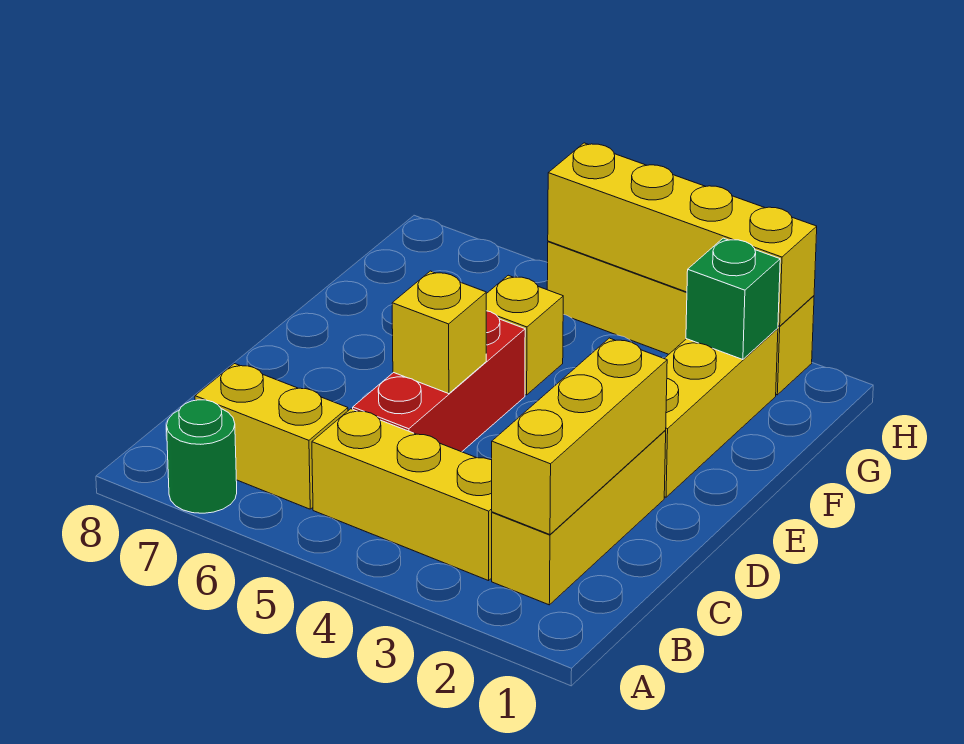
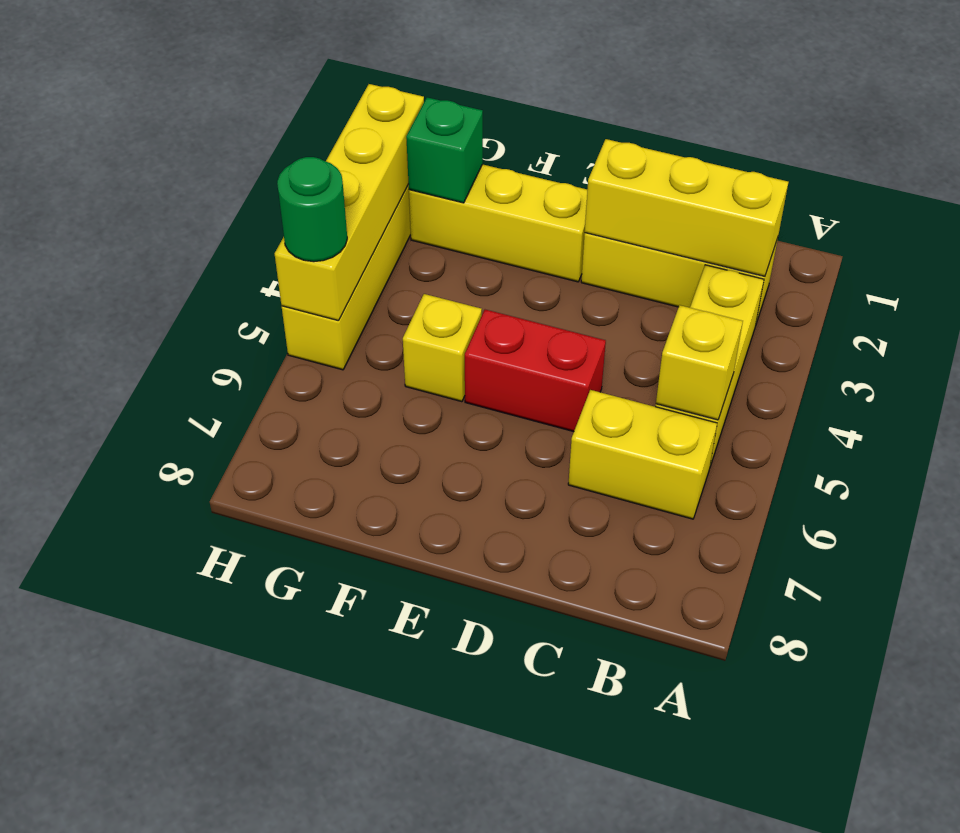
green 1x1 round brick [167,400,237,513] -> green 1x1 round brick moved to [277,157,347,262]
yellow 1x2 brick [195,364,348,509] -> yellow 1x2 brick turned to [568,390,717,519]
red 1x3 brick [353,311,525,452] -> red 1x2 brick [465,310,606,432]
yellow 1x1 brick [392,271,486,394] -> yellow 1x1 brick moved to [656,305,743,420]

